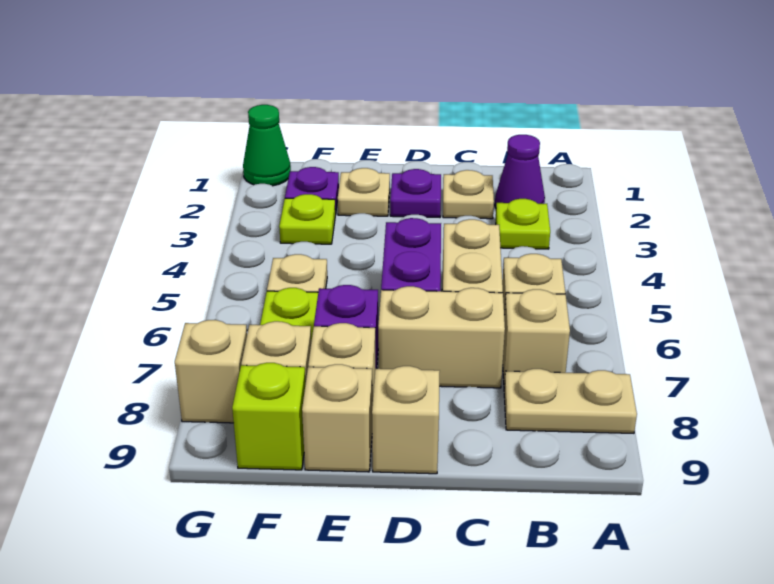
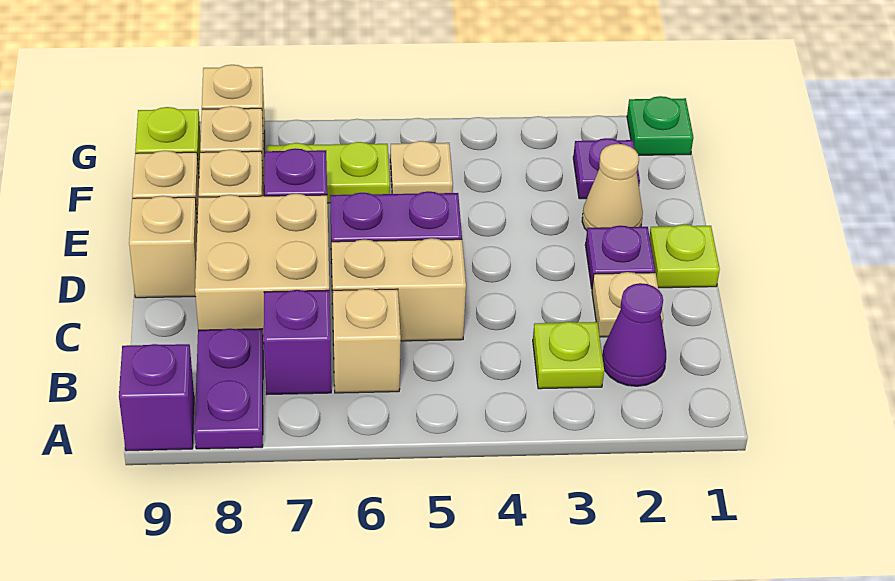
tan 1x2 plate [504,369,637,433] -> purple 1x2 plate [194,329,263,449]
none -> purple 1x1 brick [119,344,194,451]
tan 1x1 brick [503,289,570,384] -> purple 1x1 brick [264,290,331,394]
tan 1x2 brick [378,286,505,388] -> tan 2x2 brick [195,194,329,344]
tan 1x1 plate [338,168,390,216] -> tan 1x1 cone [582,144,643,231]
lime 1x1 plate [279,194,335,244] -> lime 1x1 plate moved to [649,224,720,288]
green 1x1 cone [243,105,291,186] -> green 1x1 plate [627,96,693,155]

